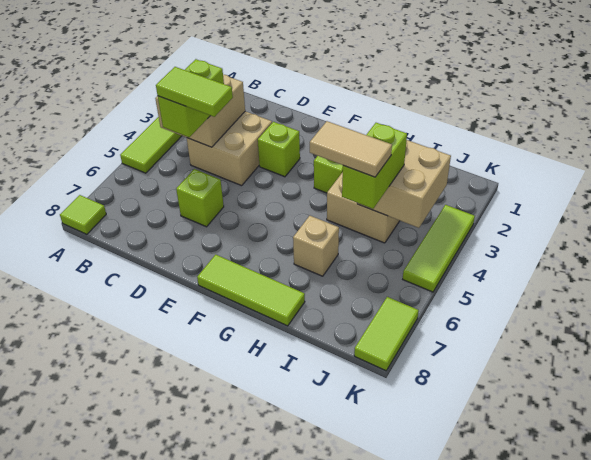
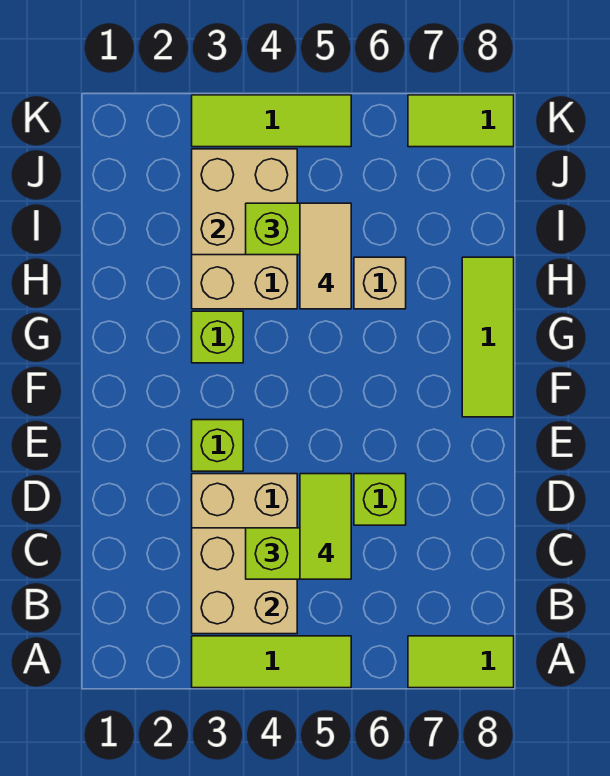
lime 1x1 tile [60,195,106,234] -> lime 1x2 tile [408,636,514,688]

